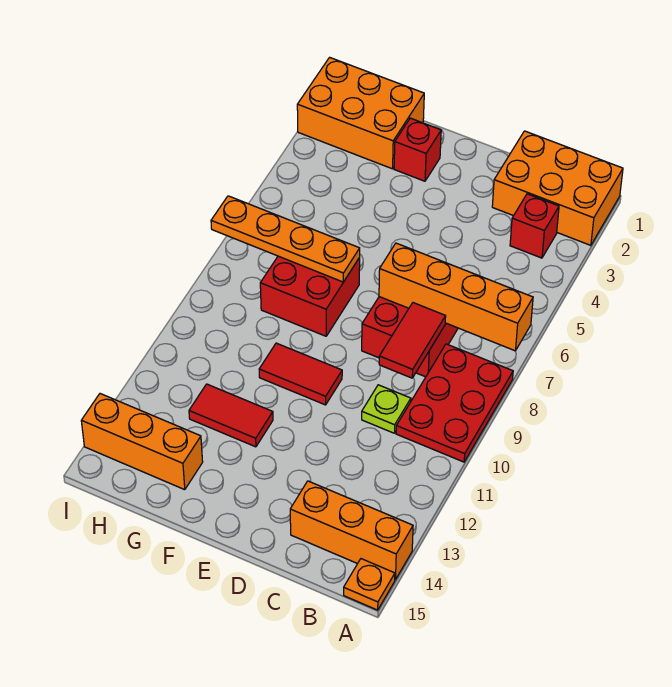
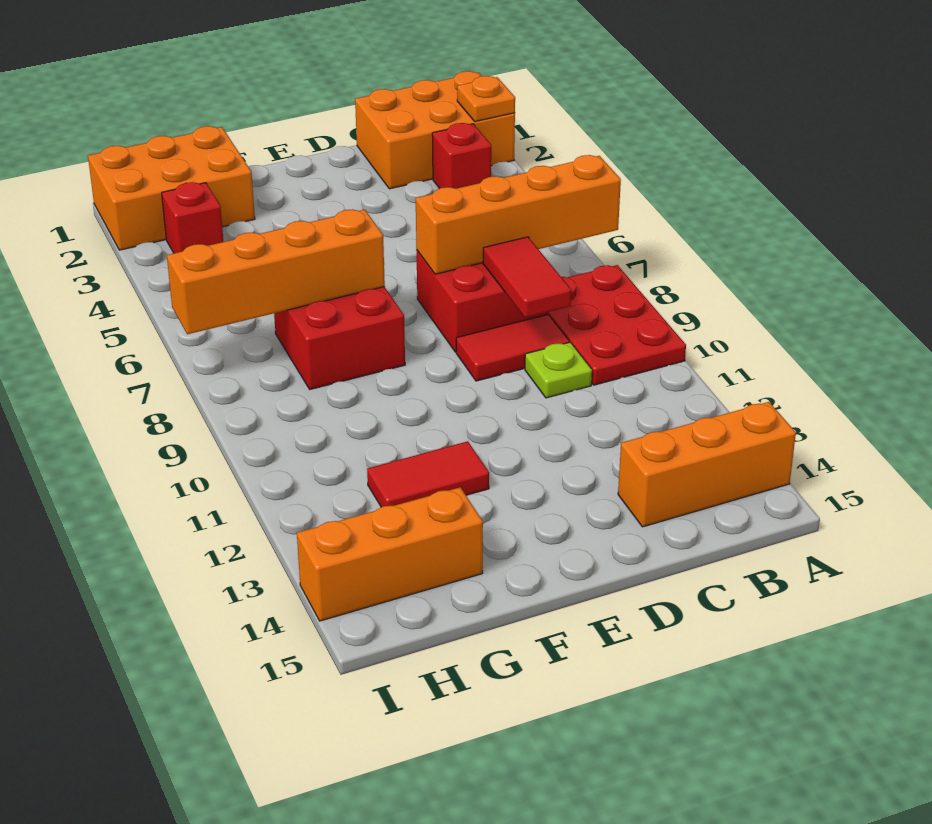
orange 1x1 plate [344,559,395,610] -> orange 1x1 plate moved to [457,76,515,122]
red 1x2 tile [259,343,342,405] -> red 1x2 tile moved to [456,314,569,381]
red 1x1 brick [394,118,441,181] -> red 1x1 brick moved to [162,182,223,253]
orange 1x4 plate [211,196,360,282] -> orange 1x4 brick [167,209,385,334]

